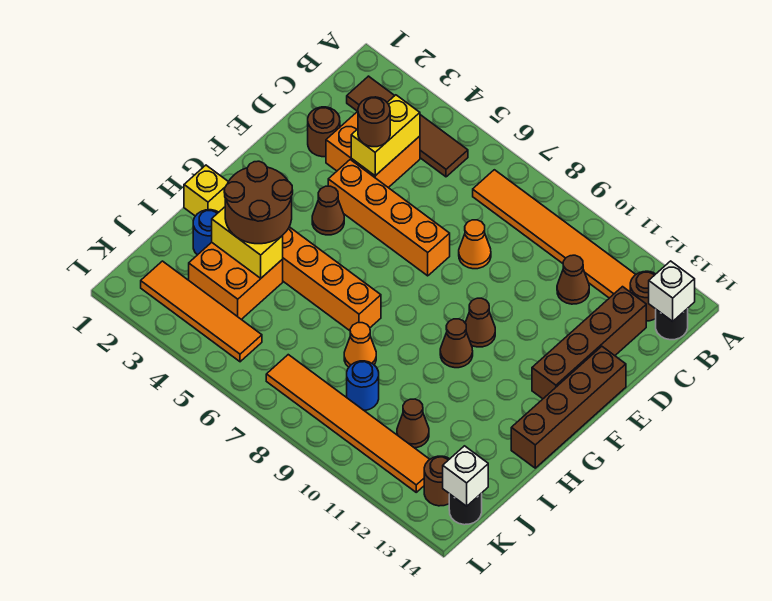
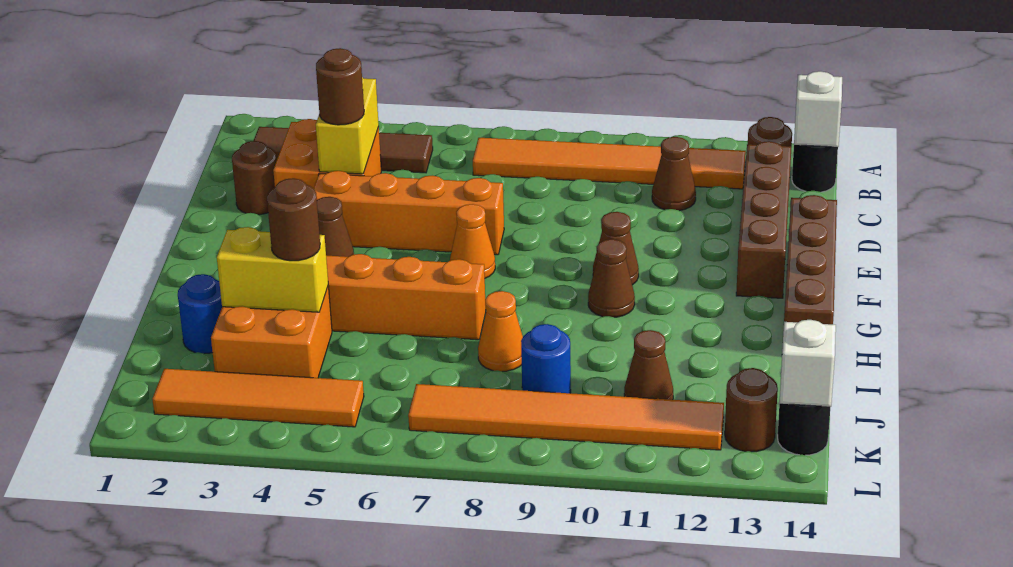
orange 1x1 cone [459,220,491,269] -> orange 1x1 cone moved to [450,204,495,278]
yellow 1x1 brick [184,165,228,216] -> none
brown 2x2 round brick [224,161,293,244] -> brown 1x1 round brick [267,178,320,261]

